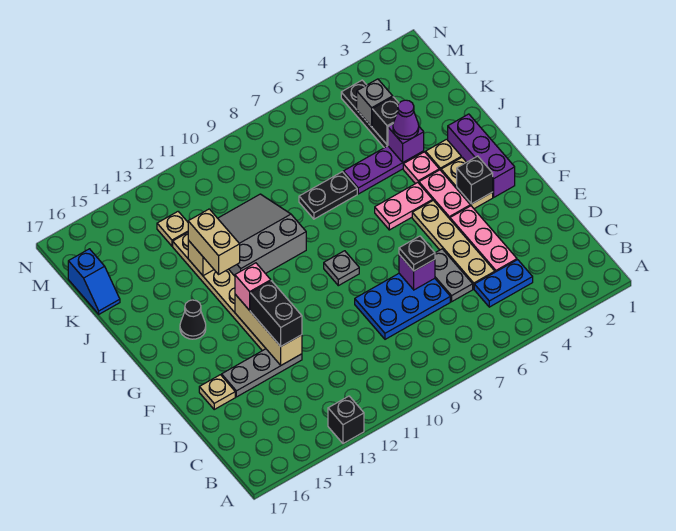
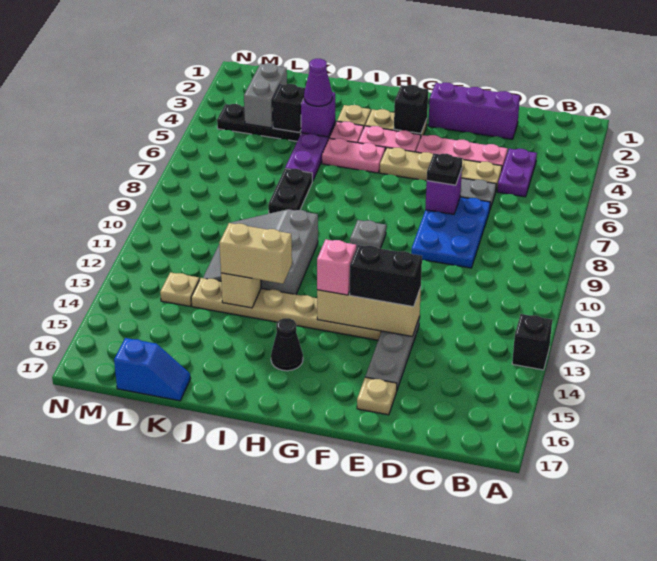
blue 1x2 plate [474,260,533,307] -> purple 1x2 plate [497,149,537,197]
purple 1x3 brick [448,114,515,197] -> purple 1x3 brick moved to [428,83,520,139]
pink 1x2 plate [375,183,433,230] -> pink 1x2 plate turned to [322,138,385,173]
grey 1x1 brick [357,79,393,127] -> grey 1x2 brick [244,63,287,128]

